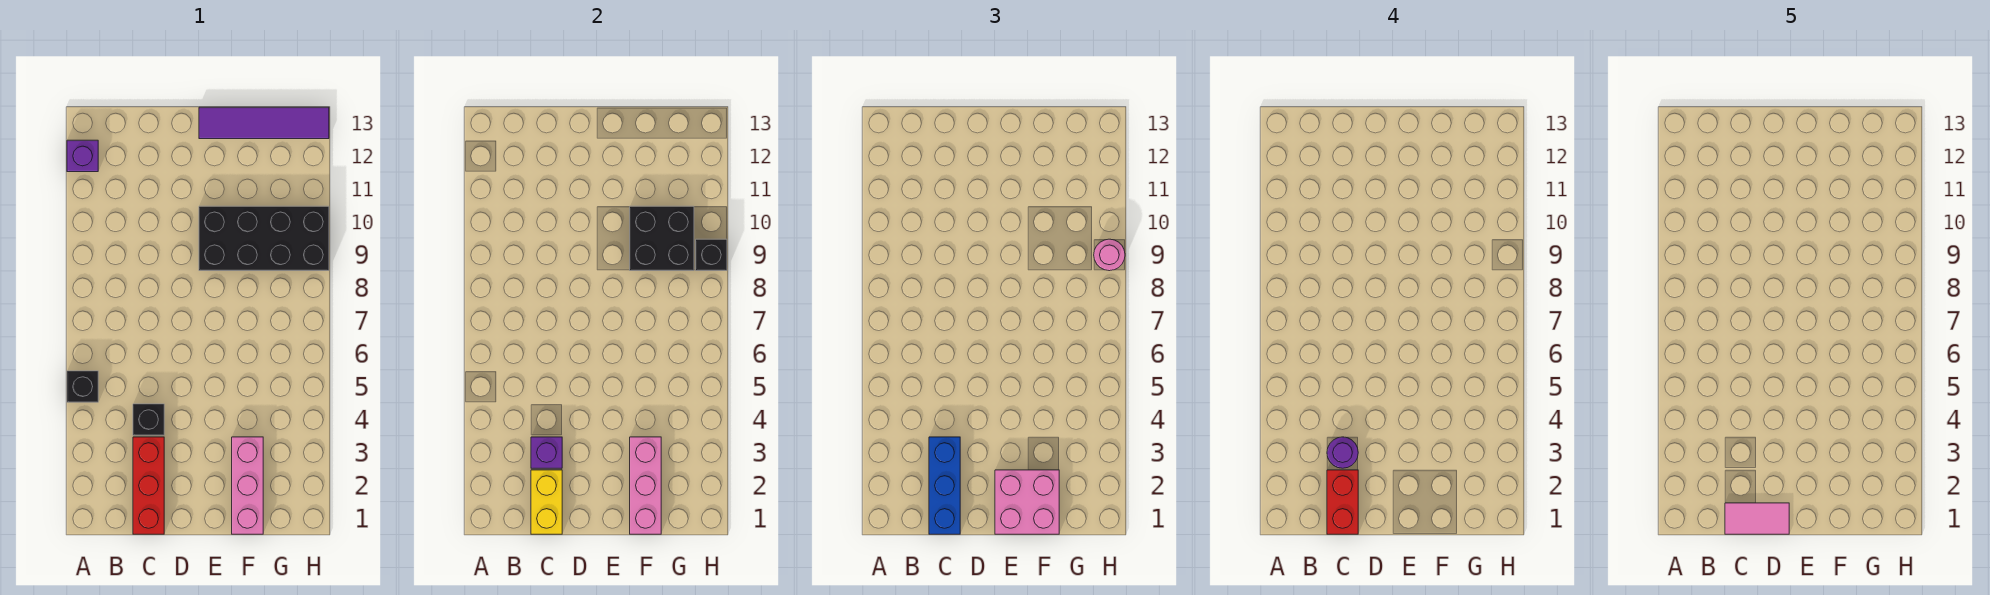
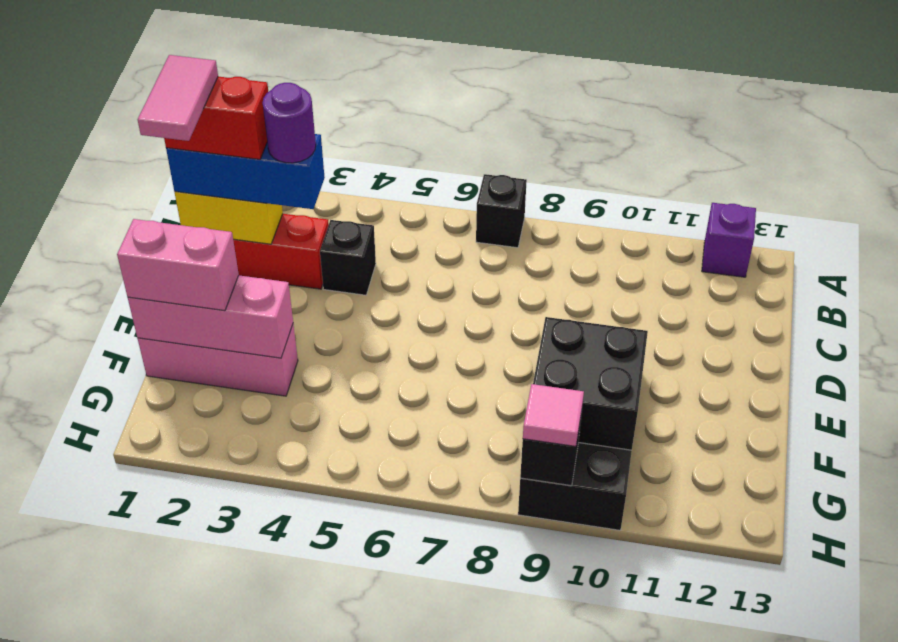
black 1x1 brick [67,371,98,402] -> black 1x1 brick moved to [476,174,527,248]
purple 1x1 brick [531,437,562,468] -> none
pink 2x2 brick [995,470,1059,534] -> pink 1x2 brick [117,219,239,311]
purple 1x4 tile [199,107,329,139] -> none
pink 1x1 round brick [1094,239,1125,271] -> pink 1x1 tile [523,384,584,446]

